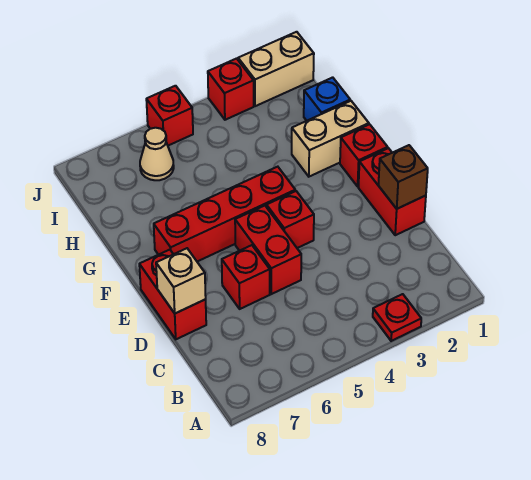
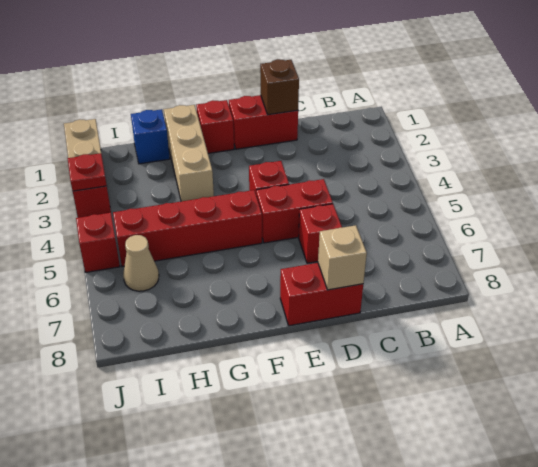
red 1x1 plate [373,294,421,341] -> red 1x1 plate moved to [68,153,107,191]
red 1x4 brick [154,167,295,262] -> red 1x4 brick turned to [113,190,262,266]
tan 1x2 brick [292,101,369,177] -> tan 1x3 brick [164,105,214,201]

